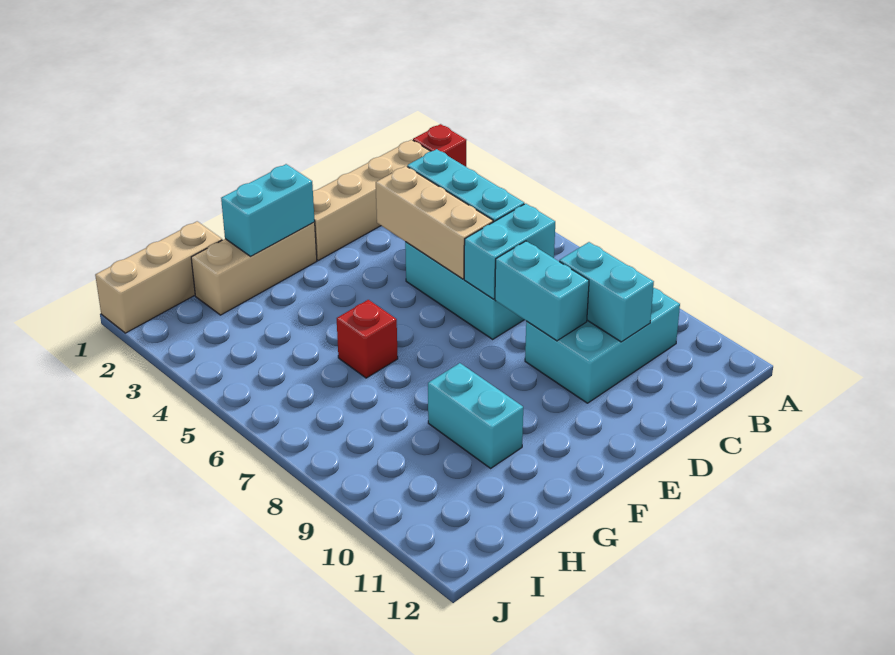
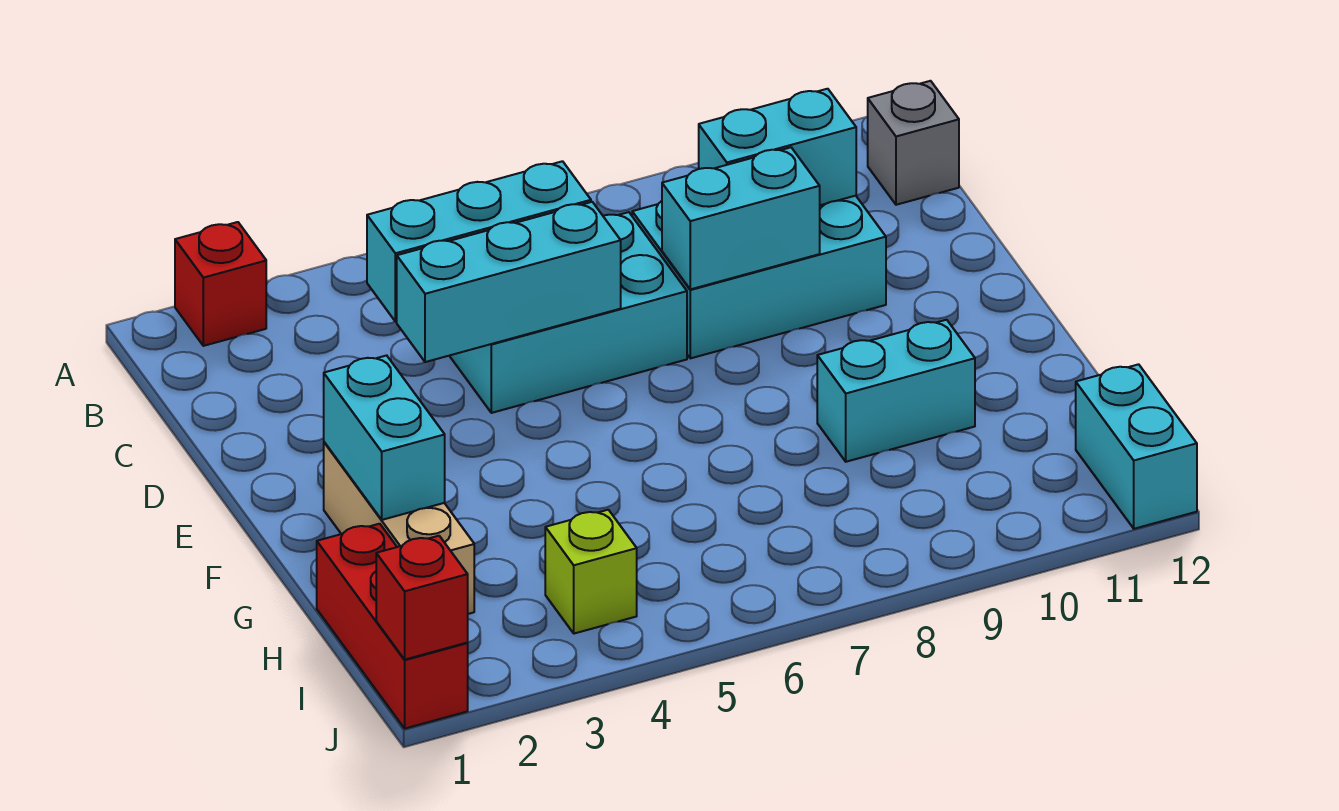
tan 1x4 brick [313,140,431,260] -> none
cyan 2x3 brick [525,288,680,403] -> cyan 2x3 brick turned to [632,196,886,358]
none -> grey 1x1 brick [868,81,959,205]
cyan 1x2 brick [464,204,555,299] -> cyan 1x2 brick moved to [1076,364,1197,529]
tan 1x3 brick [376,166,493,279] -> cyan 1x3 brick [397,202,621,362]
red 1x1 brick [337,300,398,378] -> red 1x1 brick moved to [376,536,468,659]
tan 1x3 brick [95,221,222,333] -> red 1x3 brick [317,524,468,728]
none -> lime 1x1 brick [545,510,637,634]

